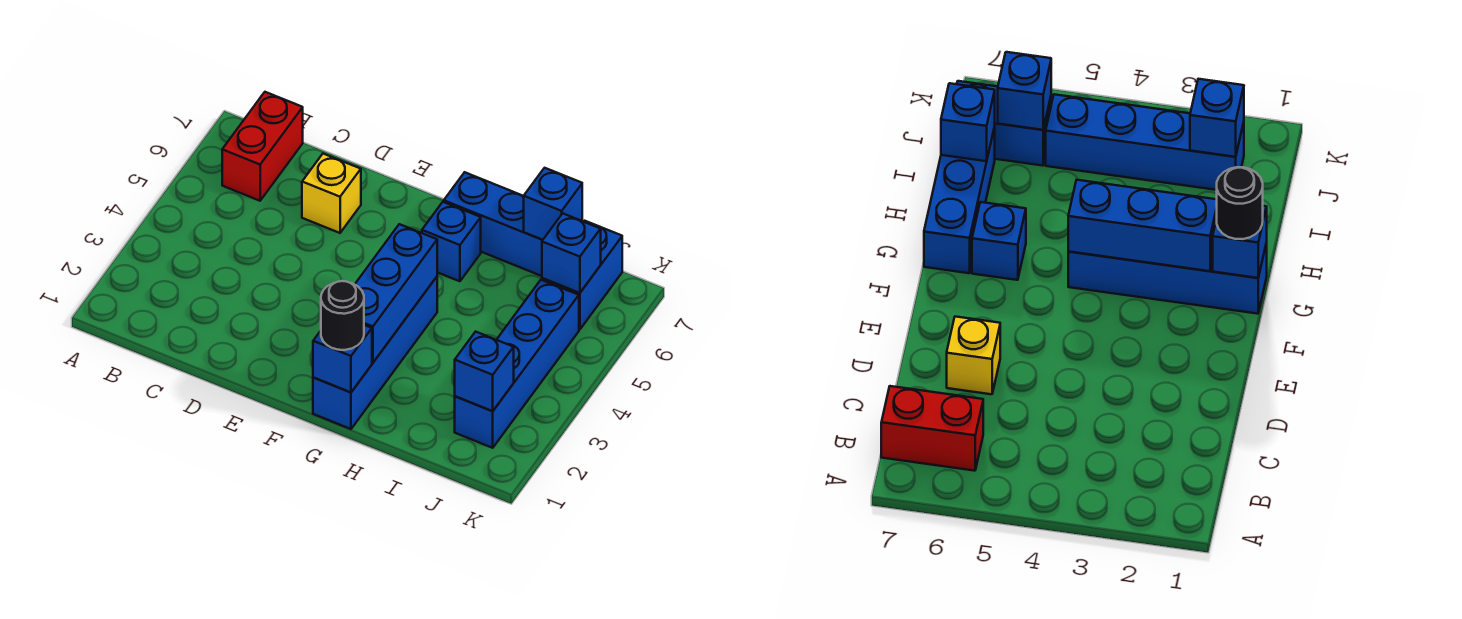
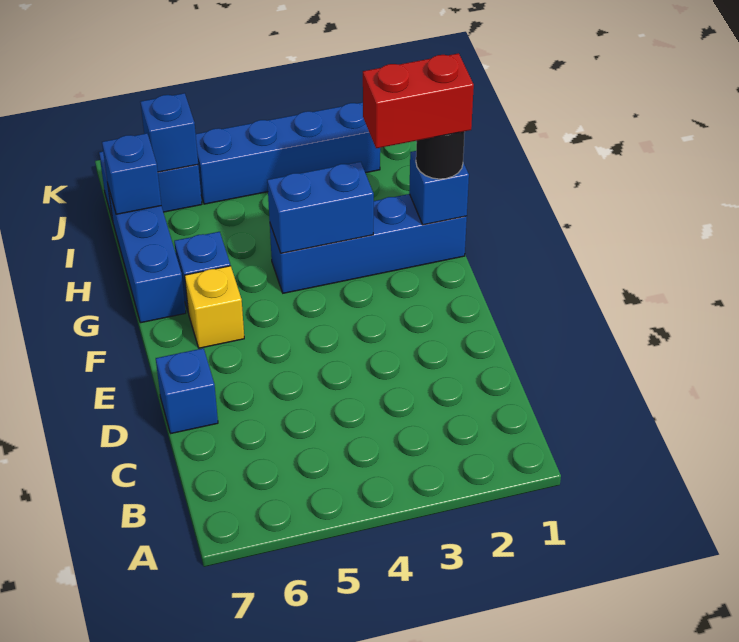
red 1x2 brick [222,92,303,201] -> red 1x2 brick moved to [363,53,474,148]
yellow 1x1 brick [302,154,361,233] -> yellow 1x1 brick moved to [185,266,244,348]
blue 1x3 brick [355,224,437,363] -> blue 1x2 brick [267,162,374,253]
blue 1x1 brick [455,332,514,411] -> blue 1x1 brick moved to [156,348,218,433]

